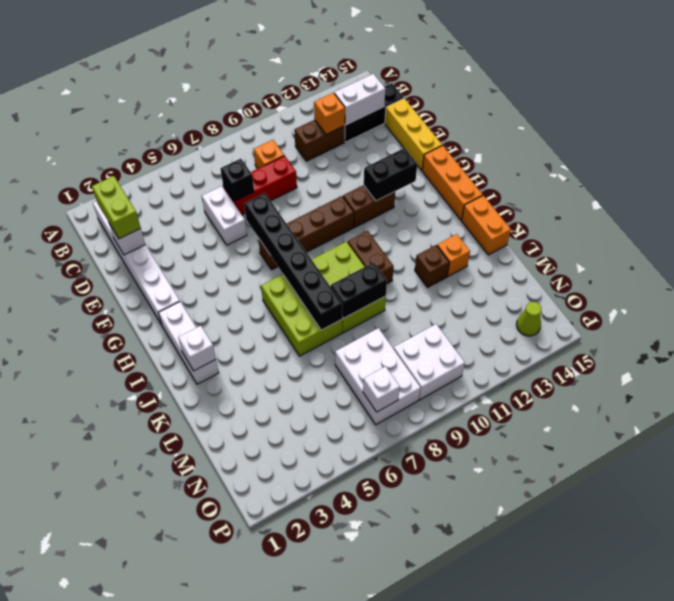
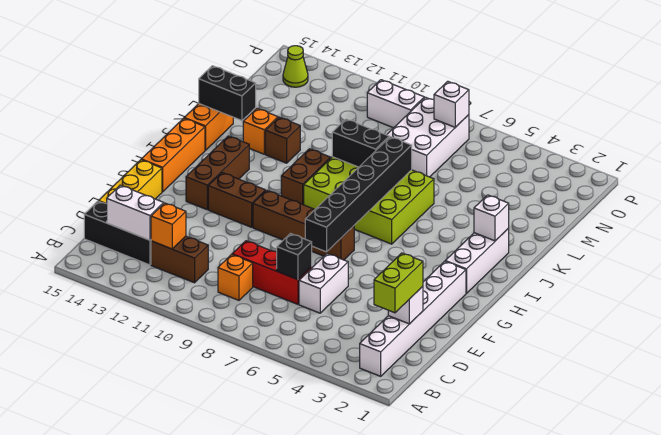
black 1x2 brick [364,148,417,201] -> black 1x2 brick moved to [199,66,256,120]
none -> brown 1x3 brick [186,136,249,210]
white 2x2 brick [394,324,465,400] -> white 1x2 brick [367,80,424,128]

